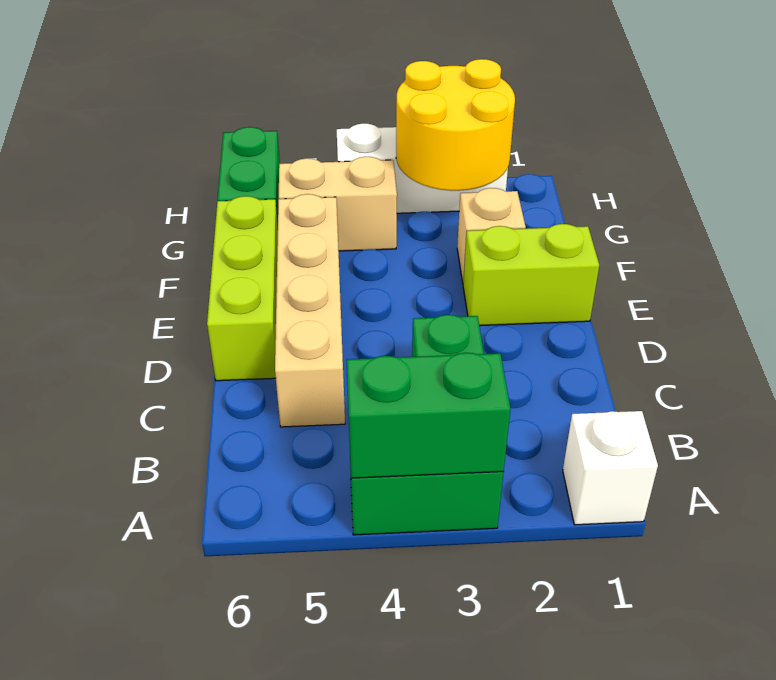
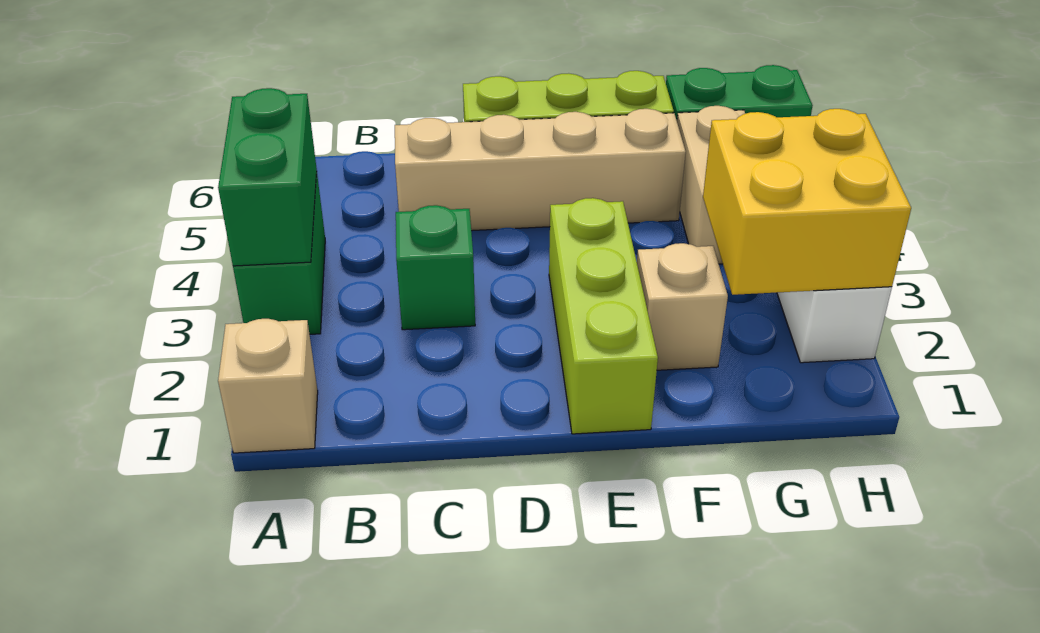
white 1x1 brick [563,411,658,525] -> tan 1x1 brick [218,319,318,453]
lime 1x2 brick [463,224,599,326] -> lime 1x3 brick [549,198,658,434]
yellow 2x2 round brick [396,59,515,191] -> yellow 2x2 brick [703,109,911,295]

